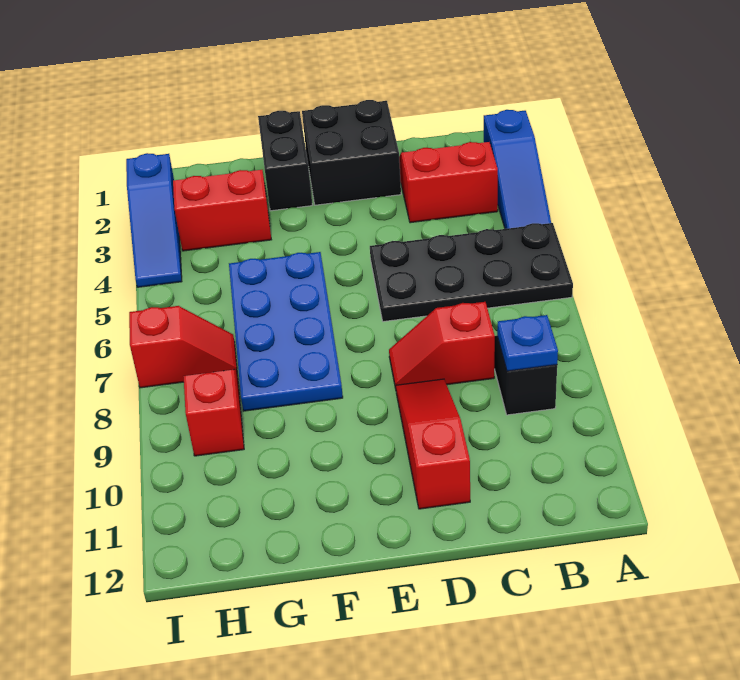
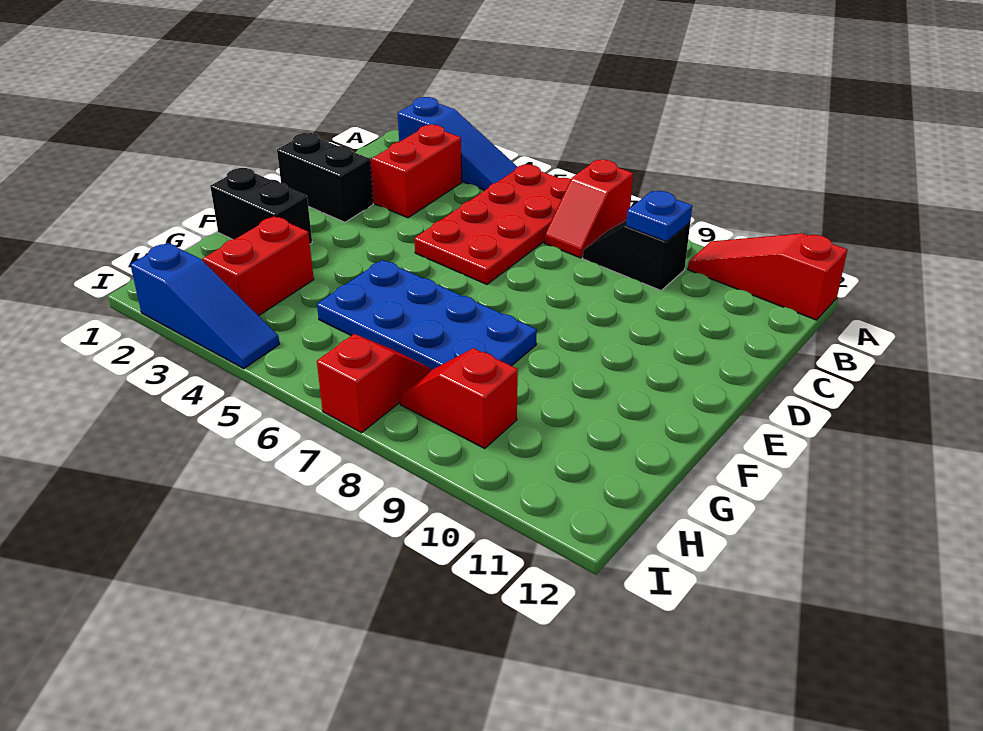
black 2x4 plate [370,223,573,322] -> red 2x4 plate [414,164,571,284]
red 1x2 slope [389,302,495,389] -> red 1x2 slope moved to [544,160,633,258]
black 2x2 brick [302,100,401,205] -> black 1x2 brick [277,133,373,222]
red 1x3 slope [396,379,470,509] -> red 1x3 slope moved to [688,233,847,320]

